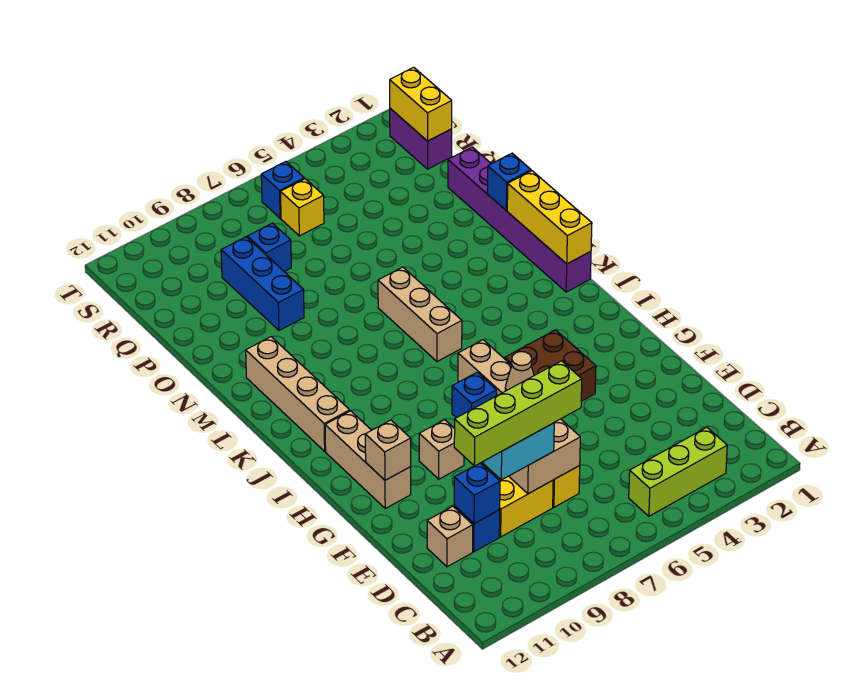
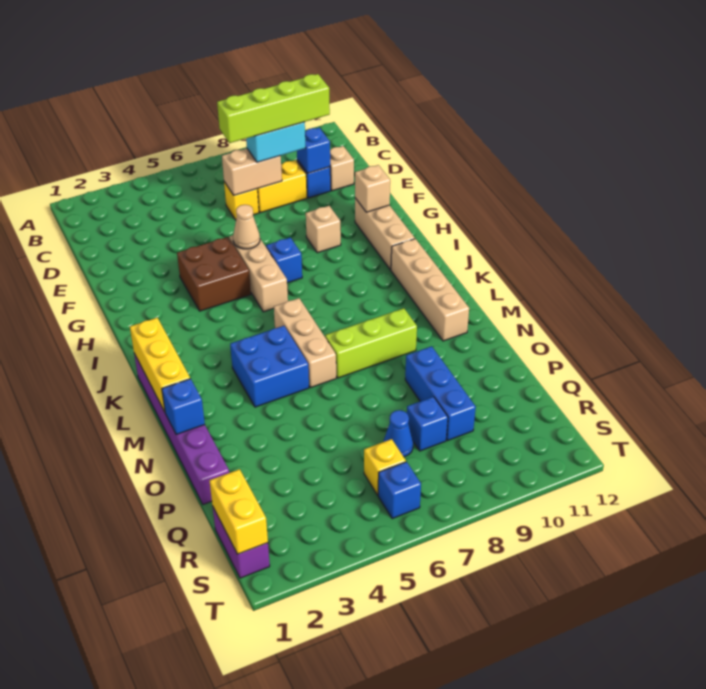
lime 1x3 brick [629,427,727,516] -> lime 1x3 brick moved to [325,308,417,378]
none -> blue 2x2 brick [230,326,309,407]
none -> blue 1x1 cone [384,410,413,457]

